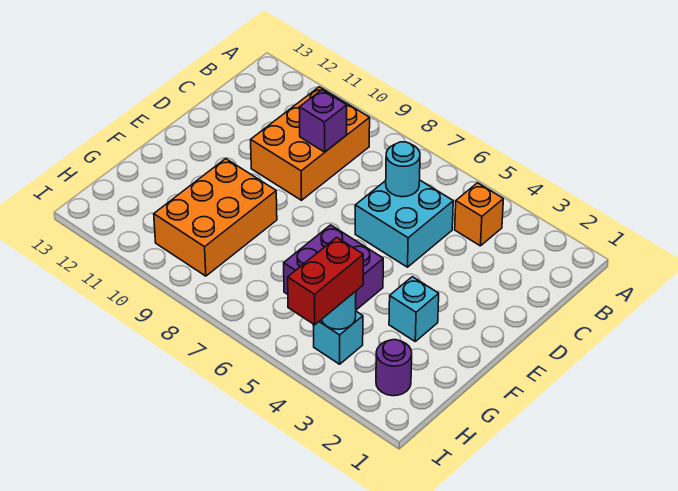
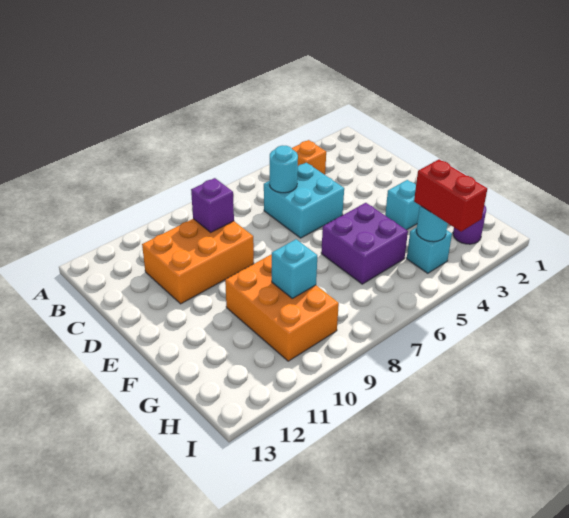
orange 2x3 brick [251,87,370,200] -> orange 2x3 brick turned to [142,219,254,304]
none -> cyan 1x1 brick [272,239,317,298]

